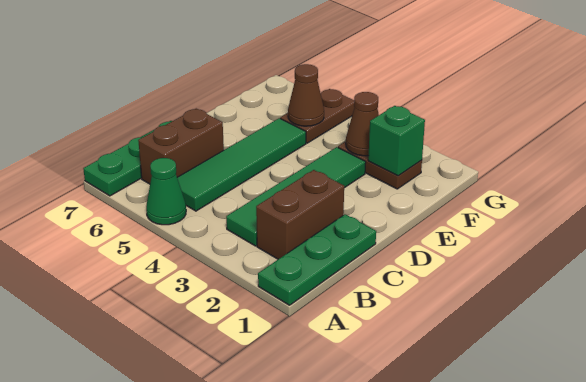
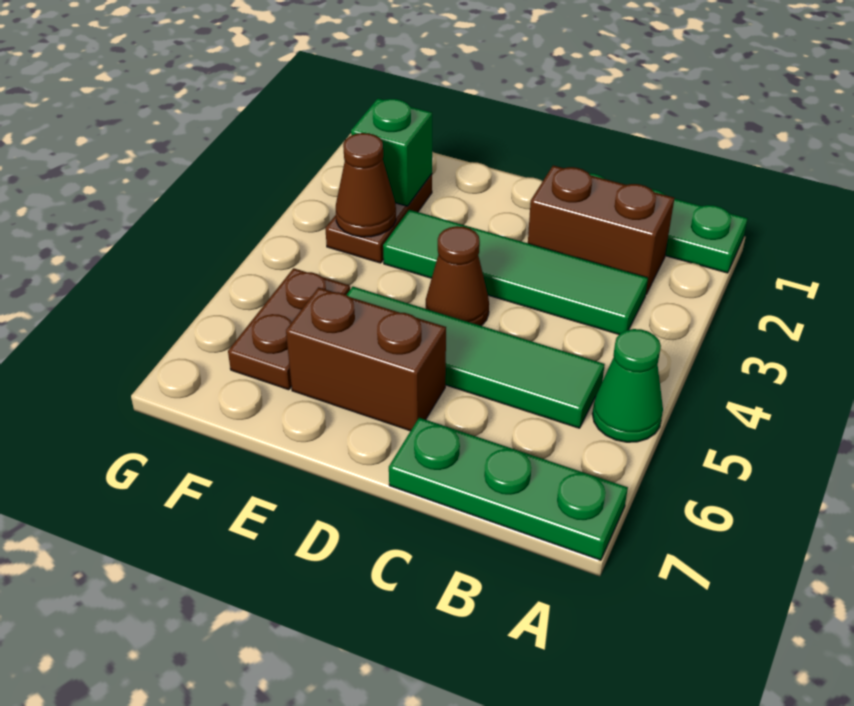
brown 1x2 brick [138,109,224,184] -> brown 1x2 brick moved to [286,287,446,431]
brown 1x2 plate [280,89,355,143] -> brown 1x2 plate turned to [228,268,350,390]
brown 1x1 cone [288,64,324,126] -> brown 1x1 cone moved to [426,226,489,326]

